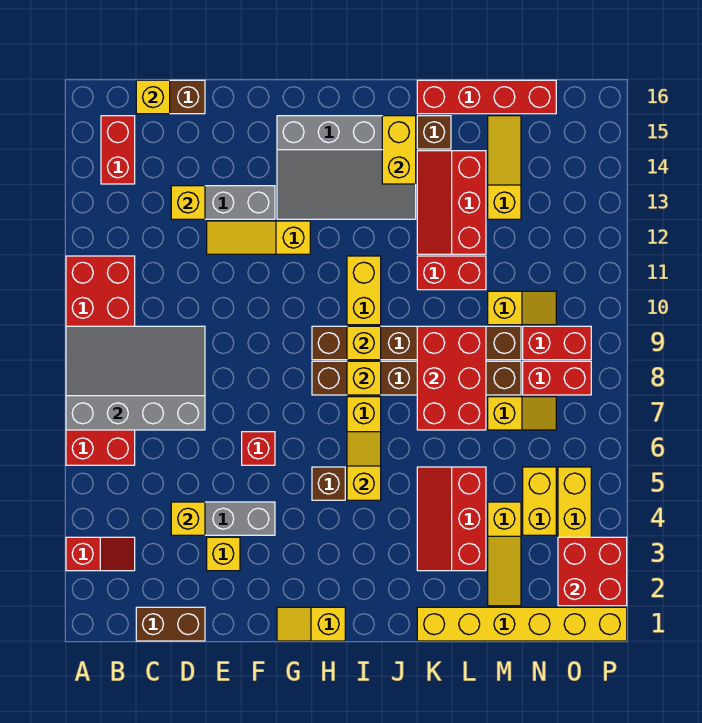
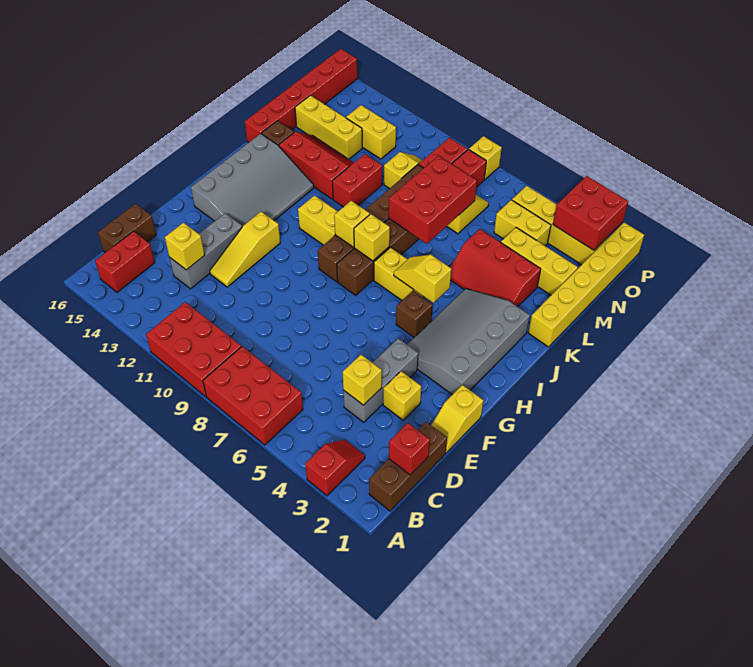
grey 3x4 slope [66,326,205,430] -> grey 3x4 slope moved to [407,289,530,395]
red 1x2 brick [101,116,135,184] -> red 1x2 brick turned to [95,231,155,292]
brown 1x2 brick [136,607,205,641] -> brown 1x3 brick [369,422,447,511]
yellow 1x1 brick [136,80,170,114] -> yellow 1x1 brick moved to [469,136,502,179]
red 1x1 brick [242,432,275,465] -> red 1x1 brick moved to [389,423,430,475]
yellow 1x2 slope [277,607,345,641] -> yellow 1x2 slope moved to [431,385,483,453]
yellow 1x2 brick [382,116,416,184] -> yellow 1x2 brick moved to [346,105,396,159]
red 2x3 brick [417,326,486,430] -> red 2x3 brick turned to [389,156,477,244]
red 2x3 slope [417,151,486,254] -> red 2x3 slope turned to [279,132,354,199]
red 1x4 brick [417,80,556,114] -> red 1x6 brick [245,49,357,142]
yellow 1x3 slope [488,502,521,606] -> yellow 1x3 brick [501,227,578,295]
yellow 1x3 slope [488,116,521,219] -> yellow 1x3 brick [295,95,362,159]

